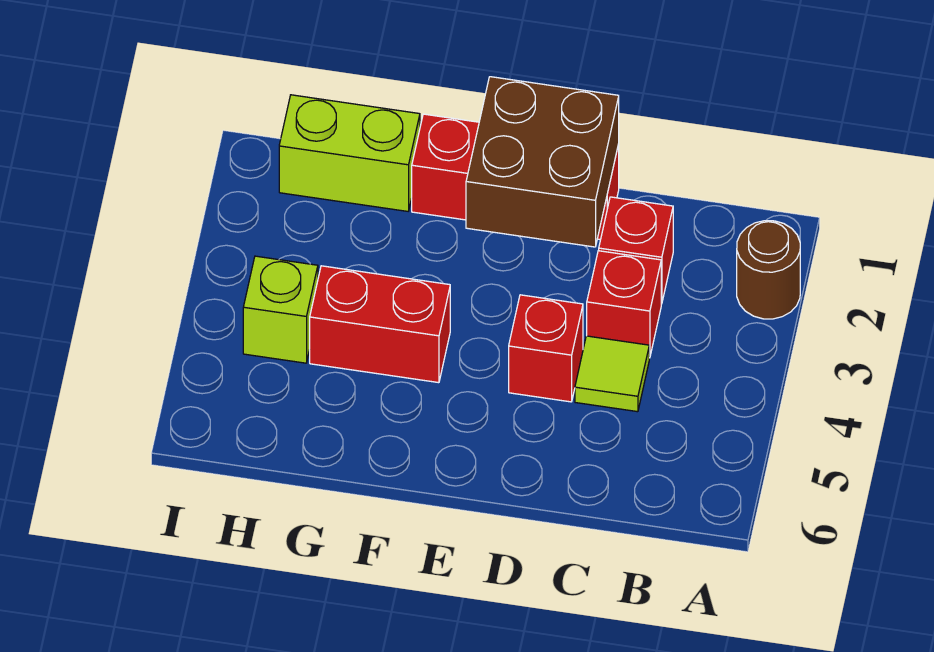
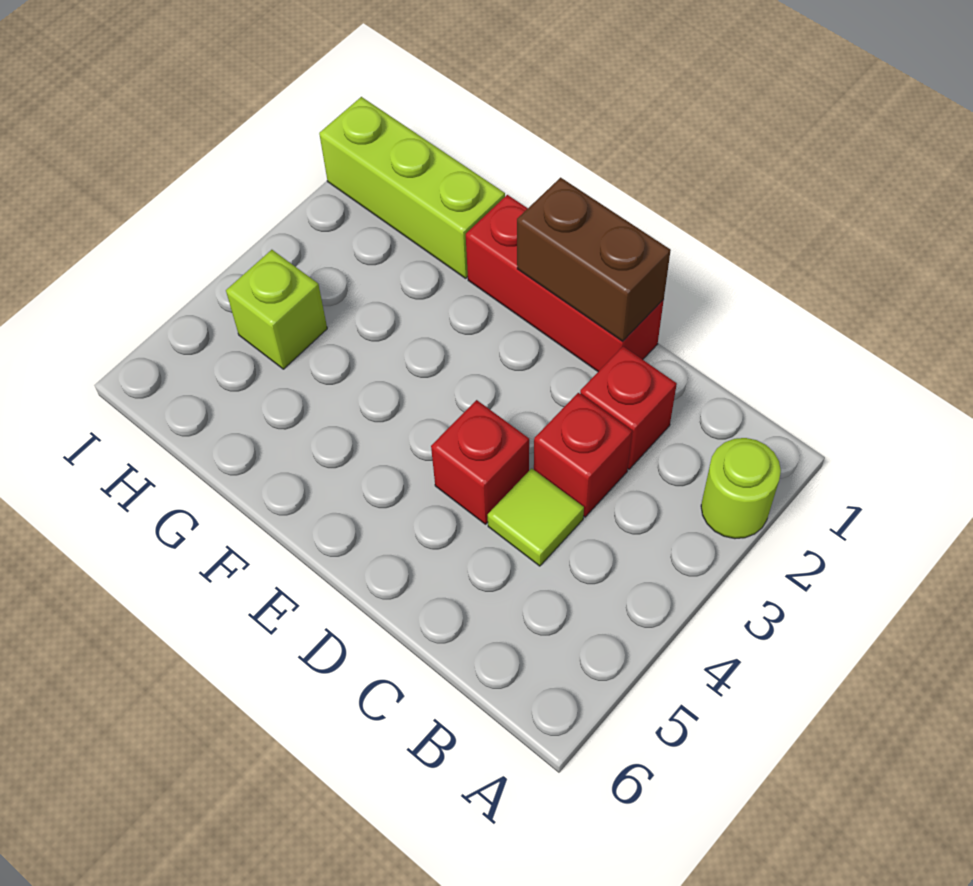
brown 1x1 round brick [737,221,800,319] -> lime 1x1 round brick [701,438,781,539]
brown 2x2 brick [466,77,619,247] -> brown 1x2 brick [517,178,671,341]
red 1x2 brick [310,266,450,383] -> none
lime 1x2 brick [279,95,420,211] -> lime 1x3 brick [319,97,505,278]

